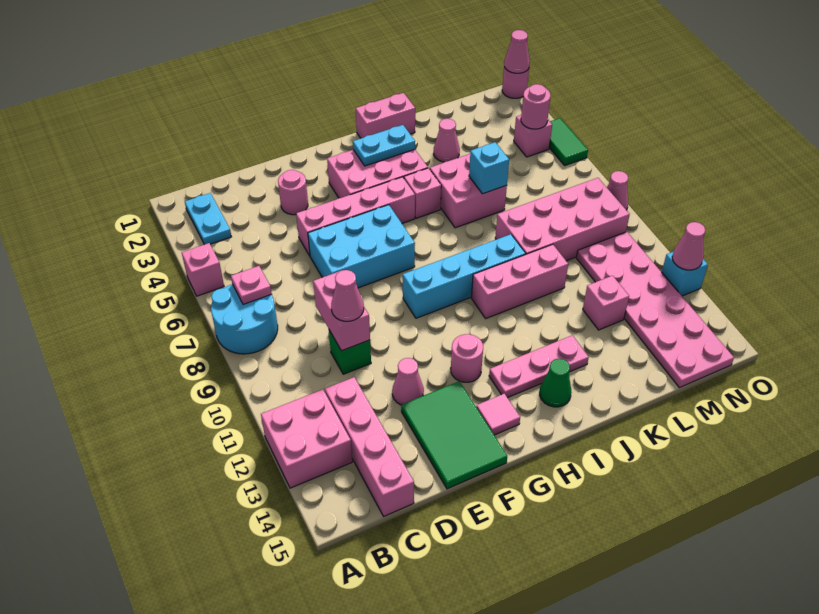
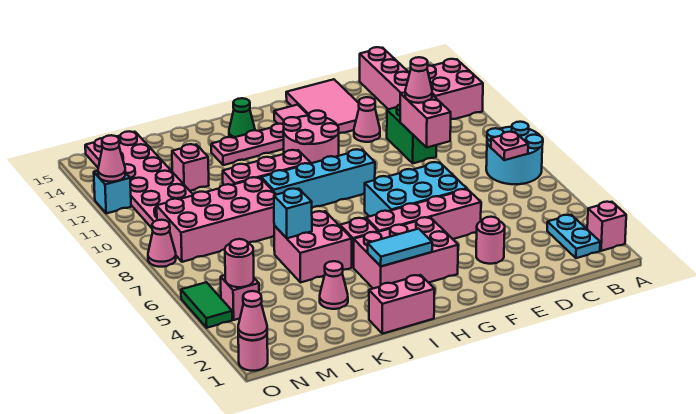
pink 1x1 brick [182,243,224,296] -> pink 1x1 brick moved to [587,202,626,251]
green 1x1 brick [329,330,371,374] -> green 1x2 brick [387,105,436,163]
green 2x3 tile [401,381,507,489] -> pink 2x3 tile [286,79,359,133]
pink 1x1 round brick [451,334,483,382] -> pink 2x2 round brick [283,111,339,163]
cyan 1x2 plate [353,125,415,166] -> cyan 1x2 tile [368,229,432,266]

